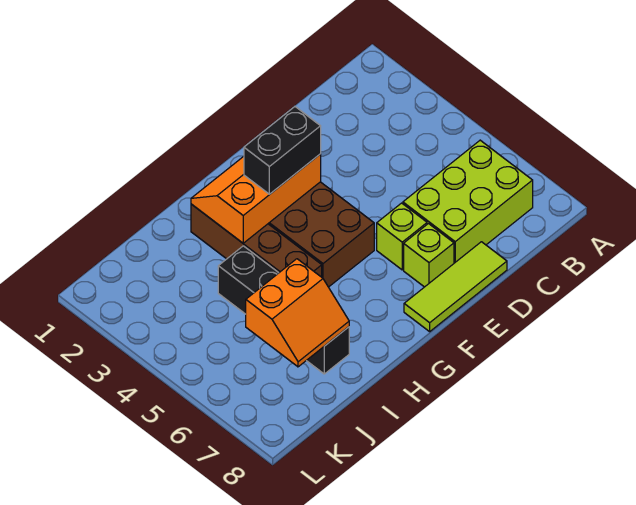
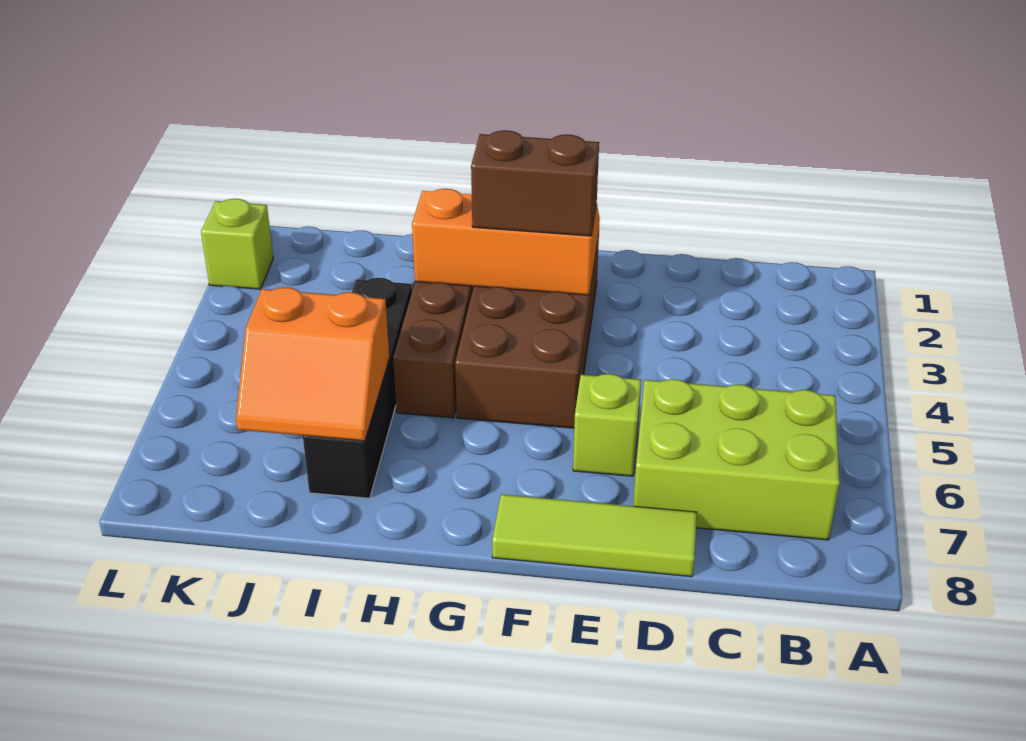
lime 1x1 brick [404,224,454,287] -> lime 1x1 brick moved to [201,199,273,289]
black 1x2 brick [244,107,321,194] -> brown 1x2 brick [471,130,599,236]

